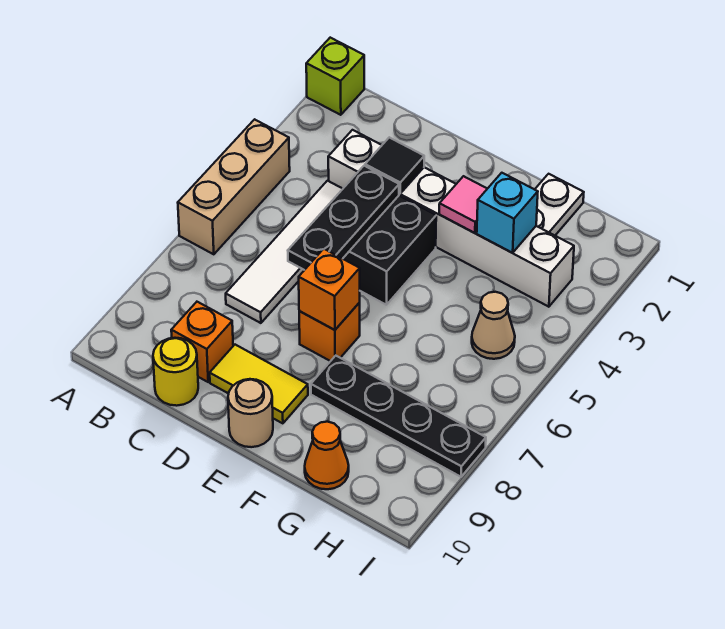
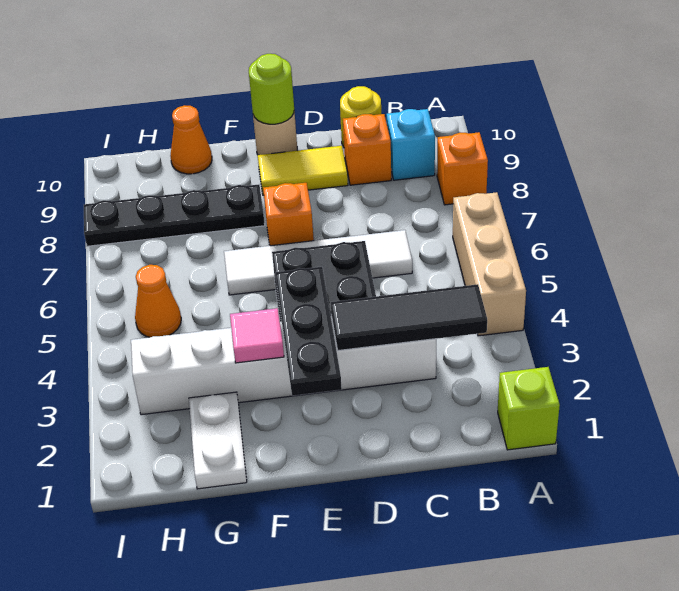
white 1x4 tile [226,181,342,323] -> white 1x4 tile turned to [224,230,412,295]
black 1x1 tile [365,137,424,194] -> black 1x3 tile [331,284,487,351]
black 1x3 plate [288,166,399,270] -> black 1x3 plate moved to [275,267,342,396]
orange 1x1 brick [299,249,360,330] -> orange 1x1 brick moved to [437,132,488,205]
none -> lime 1x1 round brick [249,54,294,124]
cyan 1x1 brick [477,173,538,253] -> cyan 1x1 brick moved to [387,109,435,180]
tan 1x1 cone [472,292,515,359] -> orange 1x1 cone [135,265,181,337]

